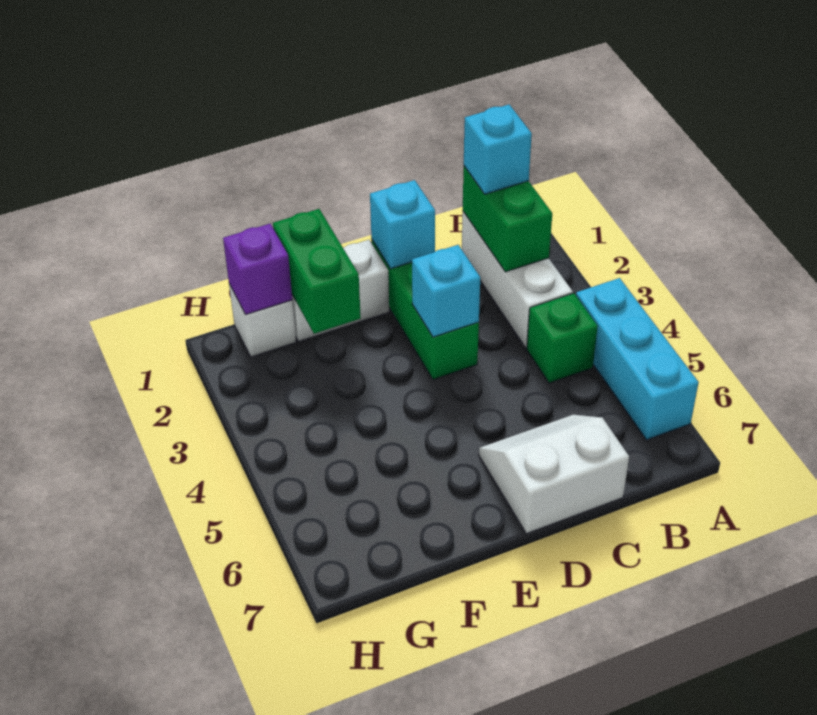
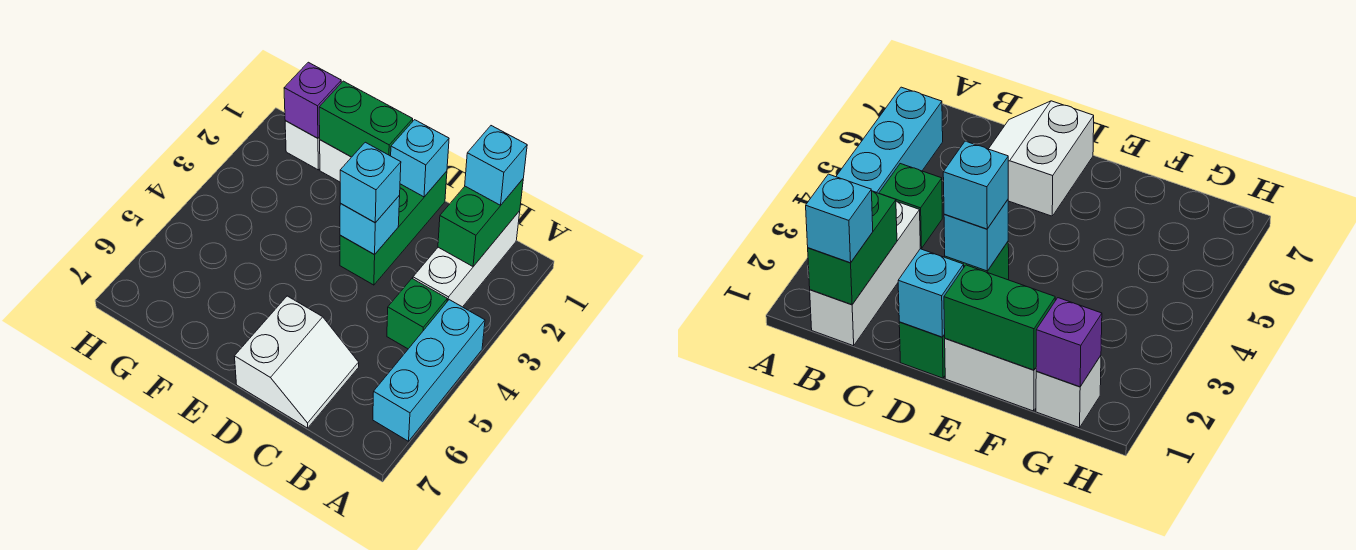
white 2x2 slope [479,415,629,534] -> white 2x2 slope turned to [234,296,359,428]
none -> cyan 1x1 brick [340,142,401,223]
green 1x2 brick [273,209,361,334] -> green 1x2 brick turned to [319,81,413,157]

